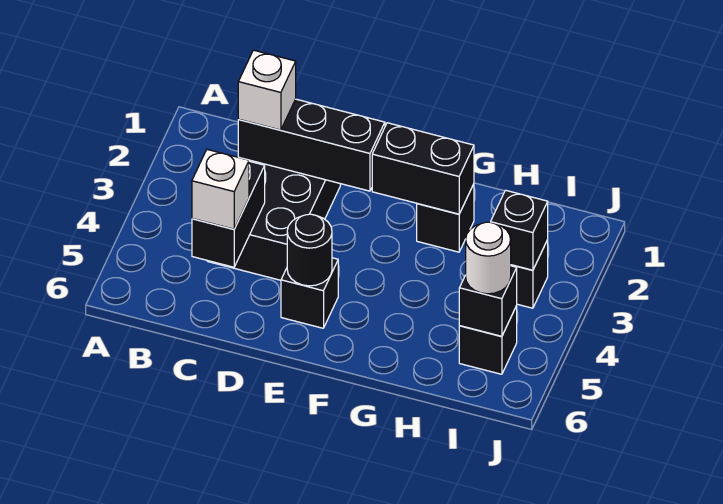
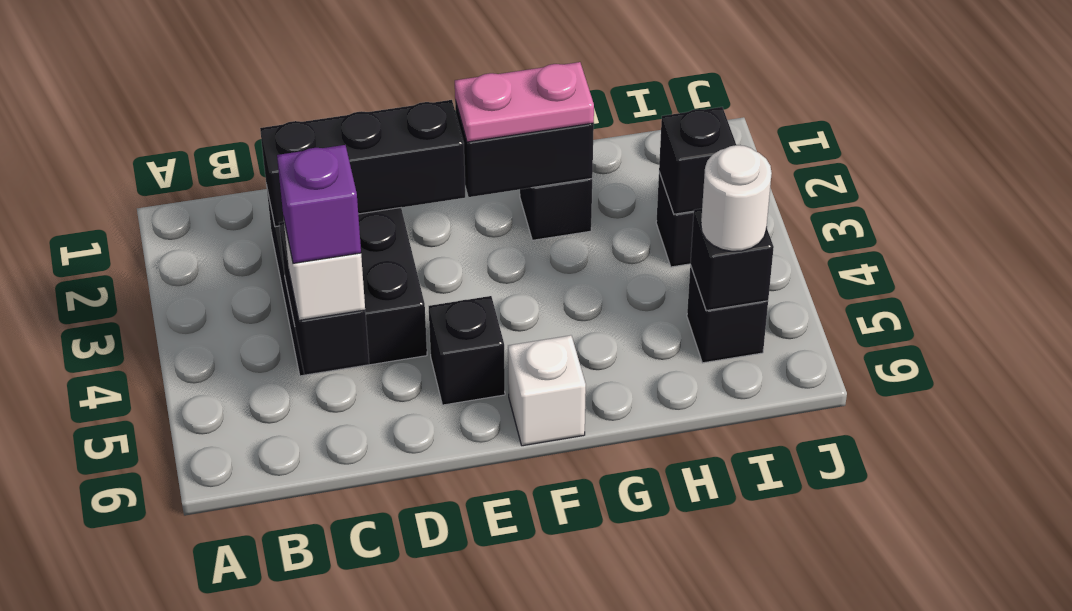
white 1x1 brick [238,50,296,130] -> white 1x1 brick moved to [508,335,586,446]
none -> purple 1x1 brick [277,145,361,263]
black 1x1 round brick [287,214,332,286] -> none
none -> pink 1x2 plate [455,62,594,142]

